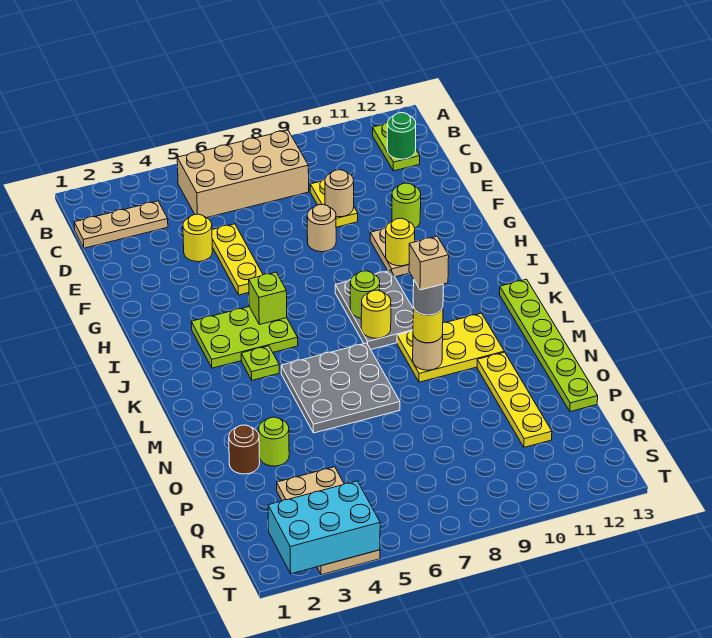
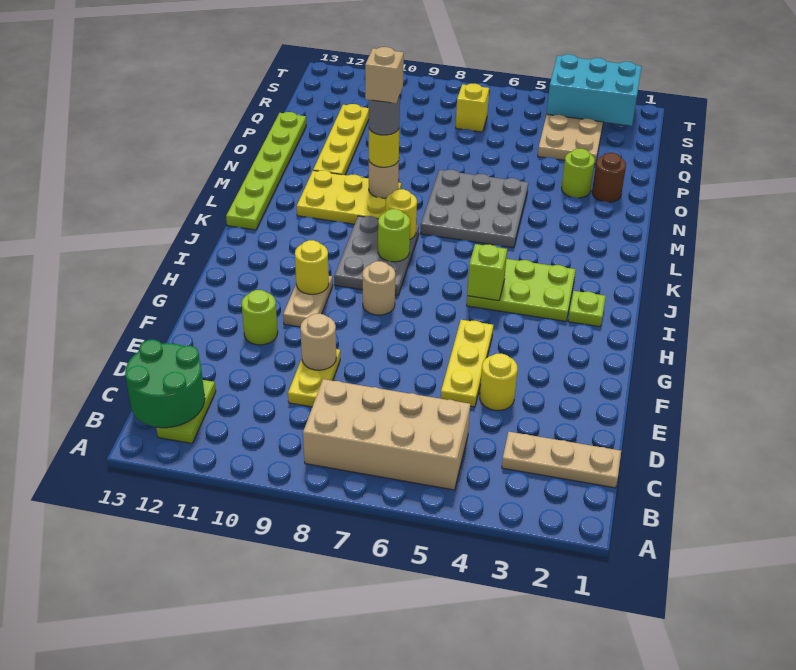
green 1x1 round brick [387,113,416,159] -> green 2x2 round brick [125,340,205,428]
tan 1x1 round brick [307,205,336,252] -> tan 1x1 round brick moved to [362,261,395,315]
lime 1x1 plate [241,346,279,380] -> lime 1x1 plate moved to [568,291,606,327]
none -> yellow 1x1 brick [456,84,489,132]

